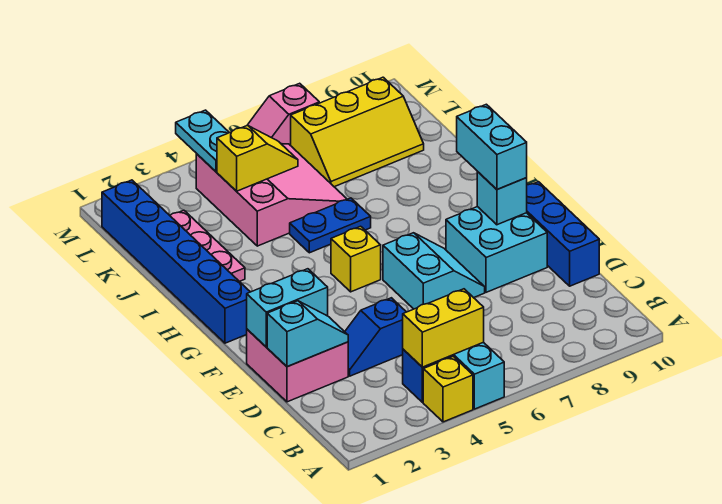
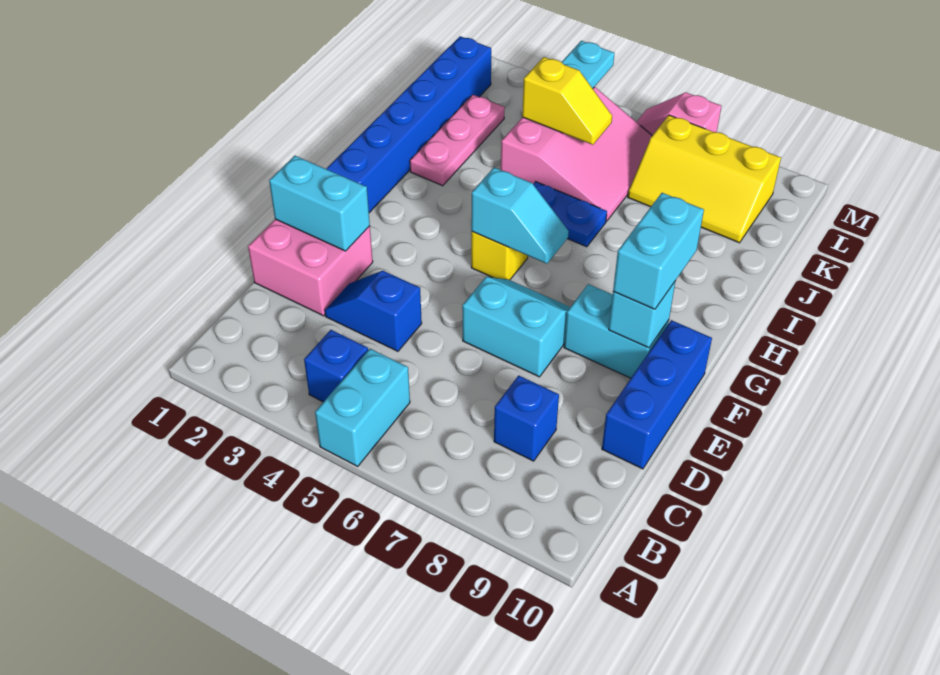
yellow 1x1 brick [423,357,473,422] -> none
yellow 1x2 brick [403,289,484,367] -> none
none -> blue 1x1 brick [494,375,559,461]
cyan 1x2 slope [267,301,348,367] -> cyan 1x2 slope moved to [471,167,569,264]
cyan 2x2 slope [383,233,485,309] -> cyan 2x2 slope turned to [462,277,570,377]
cyan 2x2 brick [446,207,547,292] -> cyan 1x2 brick [564,284,669,378]

